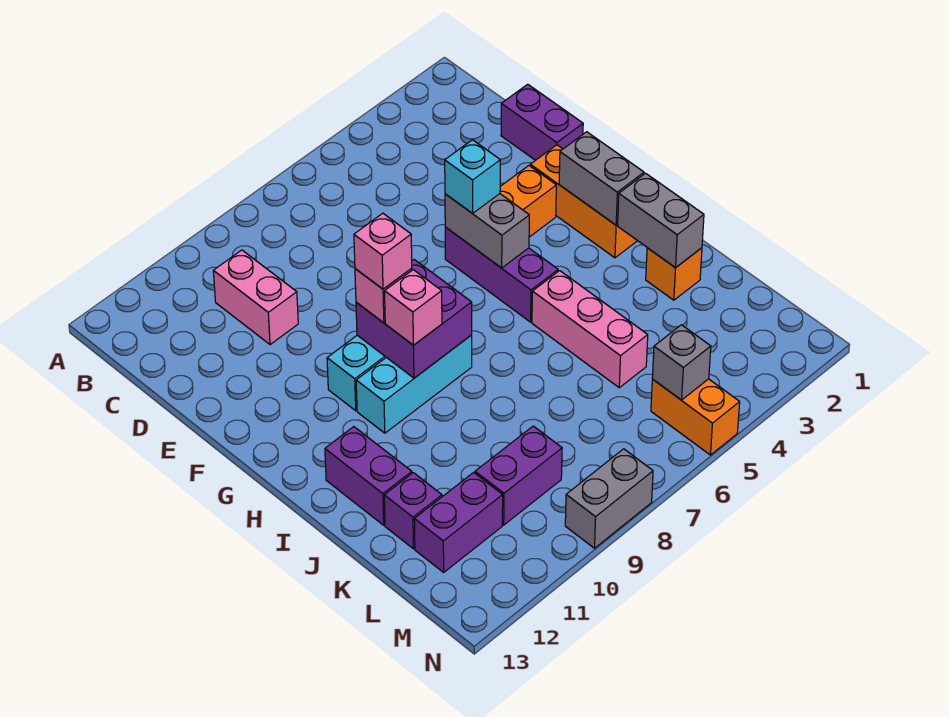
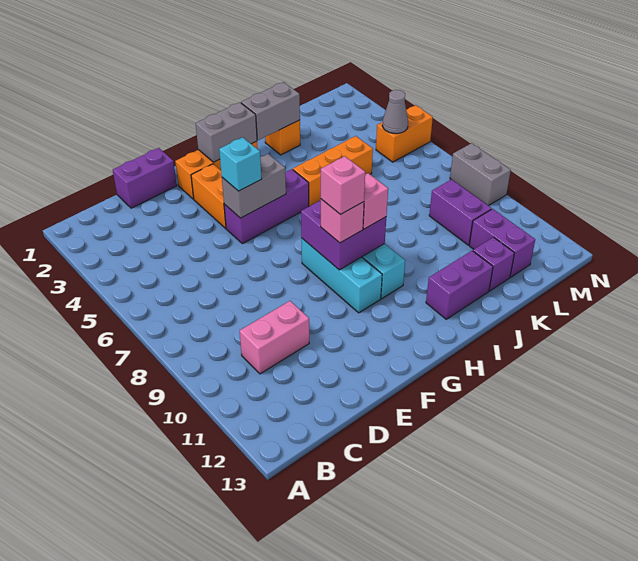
pink 1x3 brick [532,271,648,388] -> orange 1x3 brick [293,136,373,206]
grey 1x1 brick [652,325,711,400] -> grey 1x1 cone [382,90,408,134]

